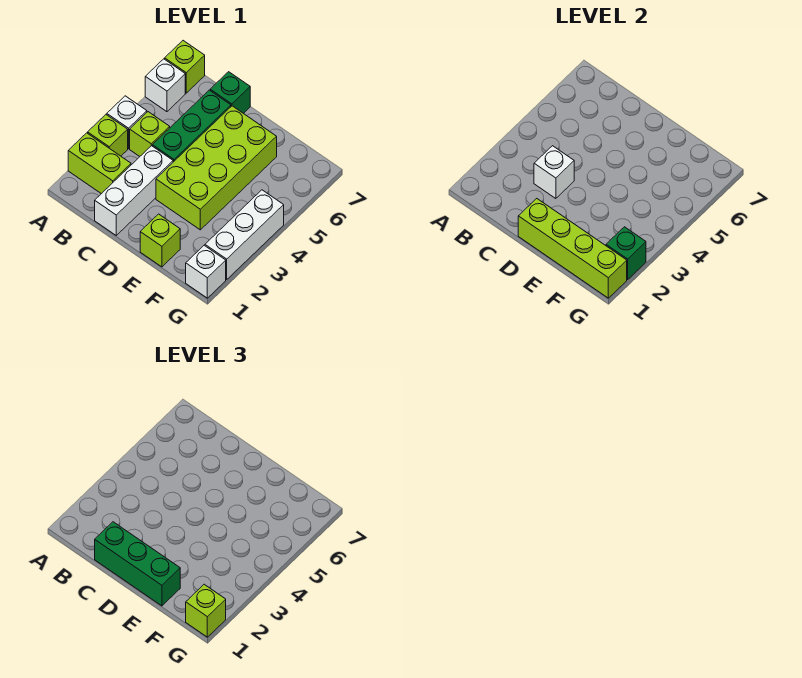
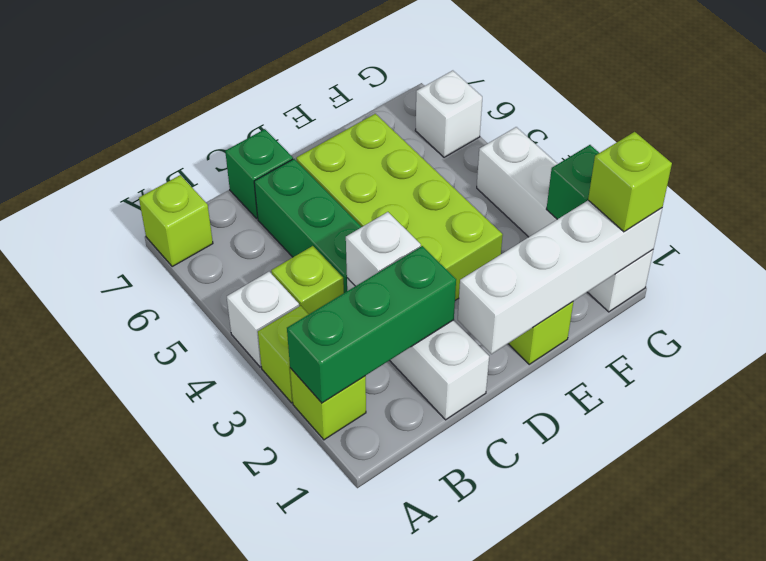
lime 1x2 brick [68,133,131,194] -> lime 1x1 brick [290,368,366,440]
white 1x1 brick [145,59,185,112] -> white 1x1 brick moved to [415,71,482,157]
green 1x3 brick [95,522,180,606] -> green 1x3 brick moved to [287,246,456,403]
lime 1x4 brick [518,199,627,298] -> white 1x4 brick [458,200,662,354]

